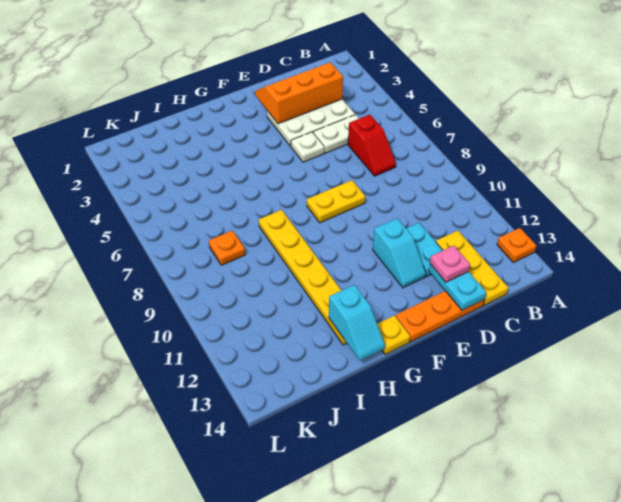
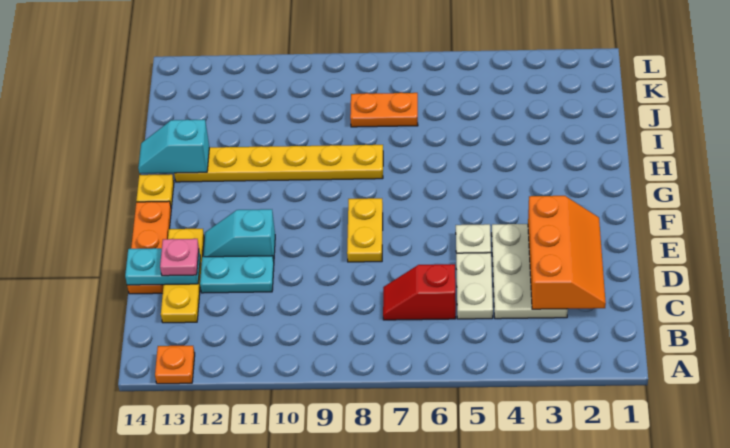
yellow 1x3 plate [436,231,508,305] -> yellow 1x3 plate turned to [161,229,204,323]
orange 1x1 plate [209,231,245,265] -> orange 1x2 plate [350,93,418,127]

